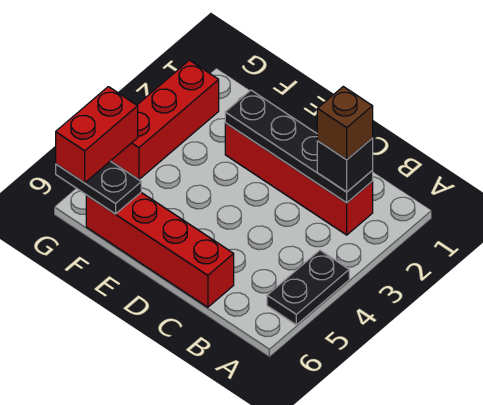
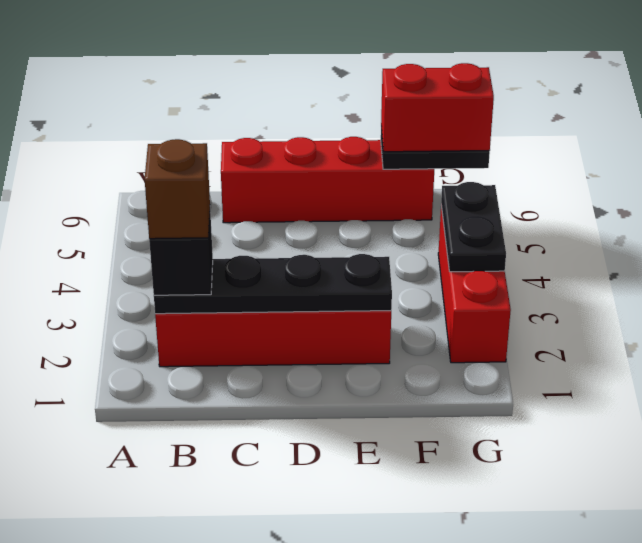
black 1x2 plate [267,250,349,325] -> black 1x2 plate moved to [441,182,506,272]
red 1x2 brick [56,87,138,183] -> red 1x2 brick turned to [381,63,494,152]

